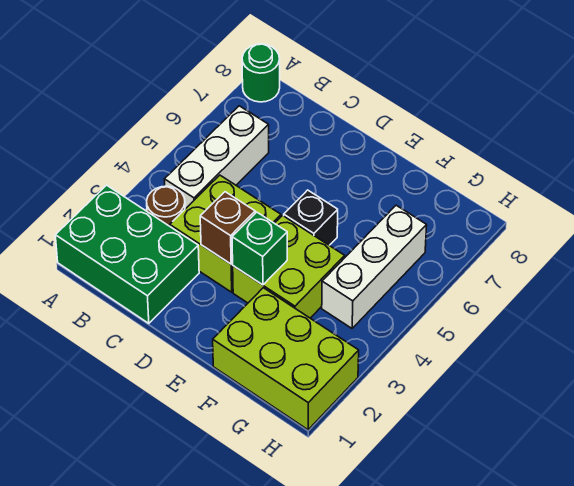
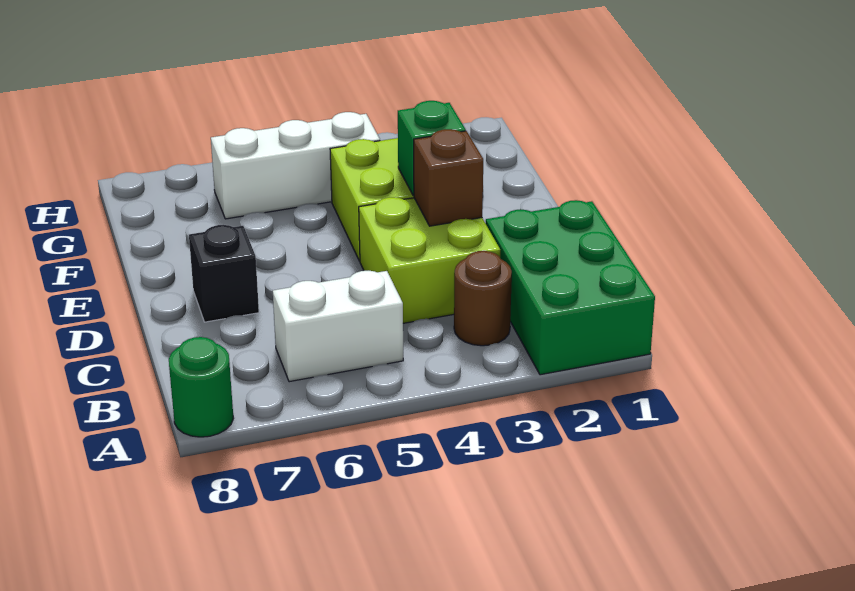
white 1x3 brick [164,106,269,209] -> white 1x2 brick [273,271,403,382]
black 1x1 brick [284,190,338,245] -> black 1x1 brick moved to [189,225,259,322]
lime 2x3 brick [213,288,359,430] -> none

